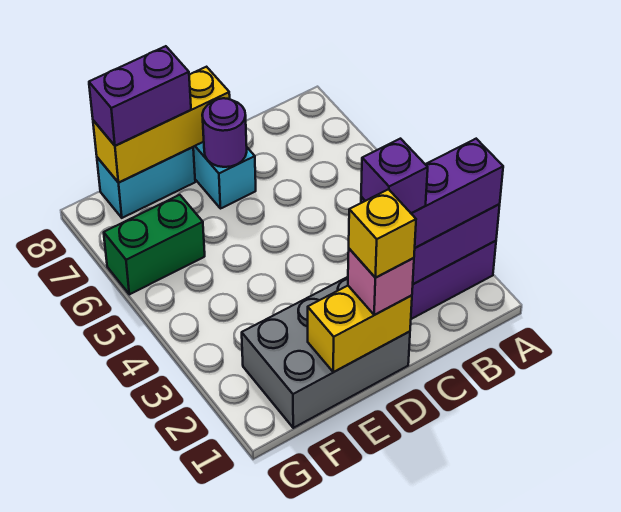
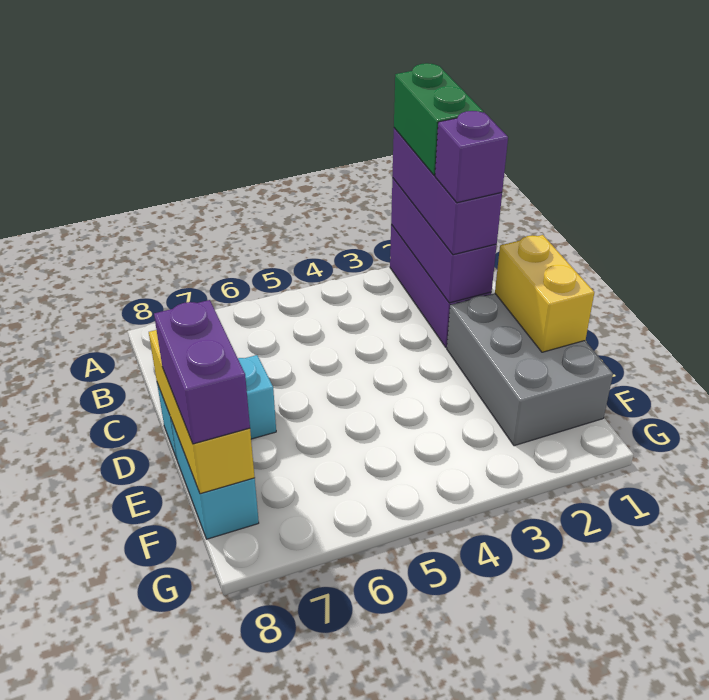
pink 1x1 brick [348,249,414,315] -> none
yellow 1x1 brick [349,189,416,278] -> none
purple 1x1 round brick [202,98,247,167] -> none
green 1x2 brick [104,195,205,294] -> green 1x2 brick moved to [394,63,483,175]

